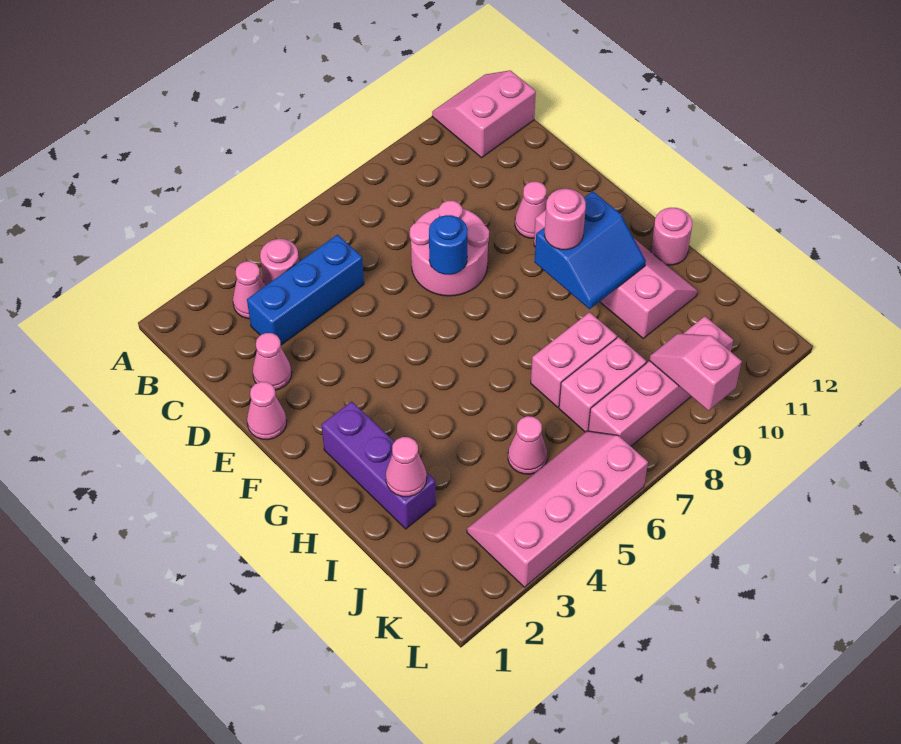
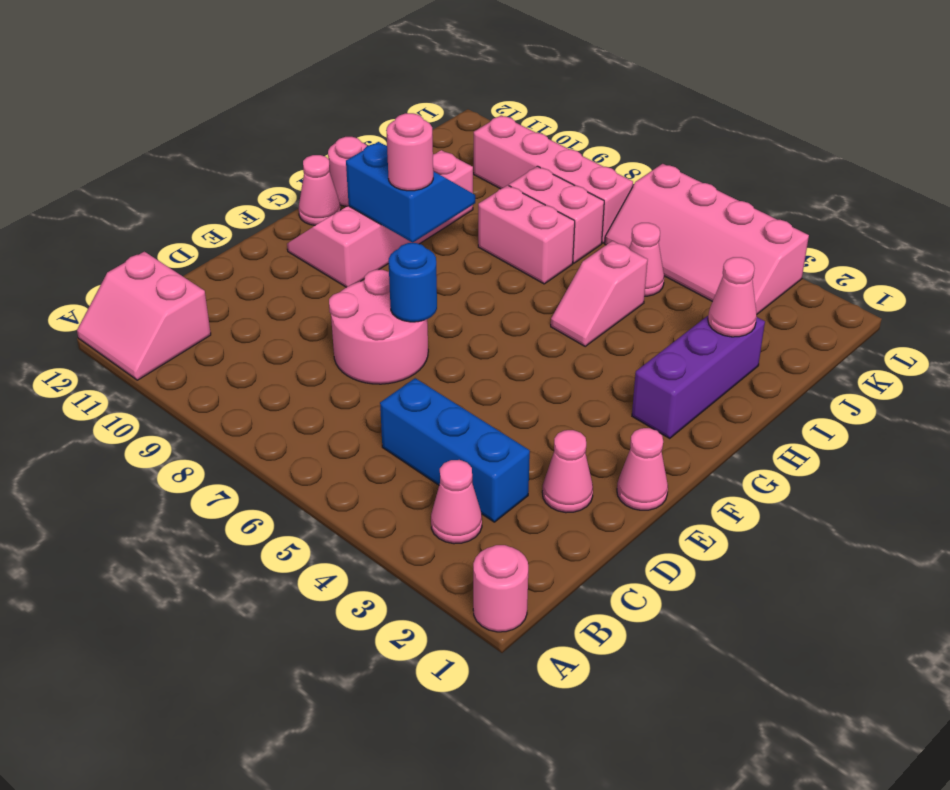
pink 1x1 round brick [260,239,299,286] -> pink 1x1 round brick moved to [473,545,528,632]
pink 1x1 cone [515,182,547,238] -> pink 1x1 cone moved to [299,155,340,225]
pink 1x2 slope [649,334,742,411] -> pink 1x2 slope moved to [551,241,648,346]

